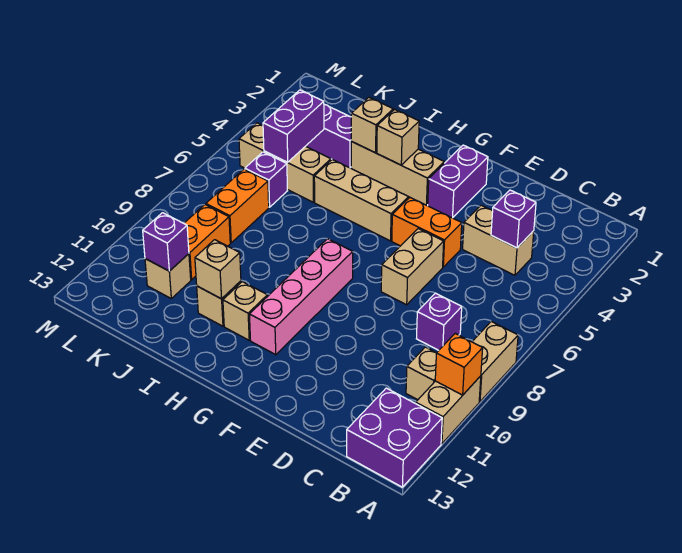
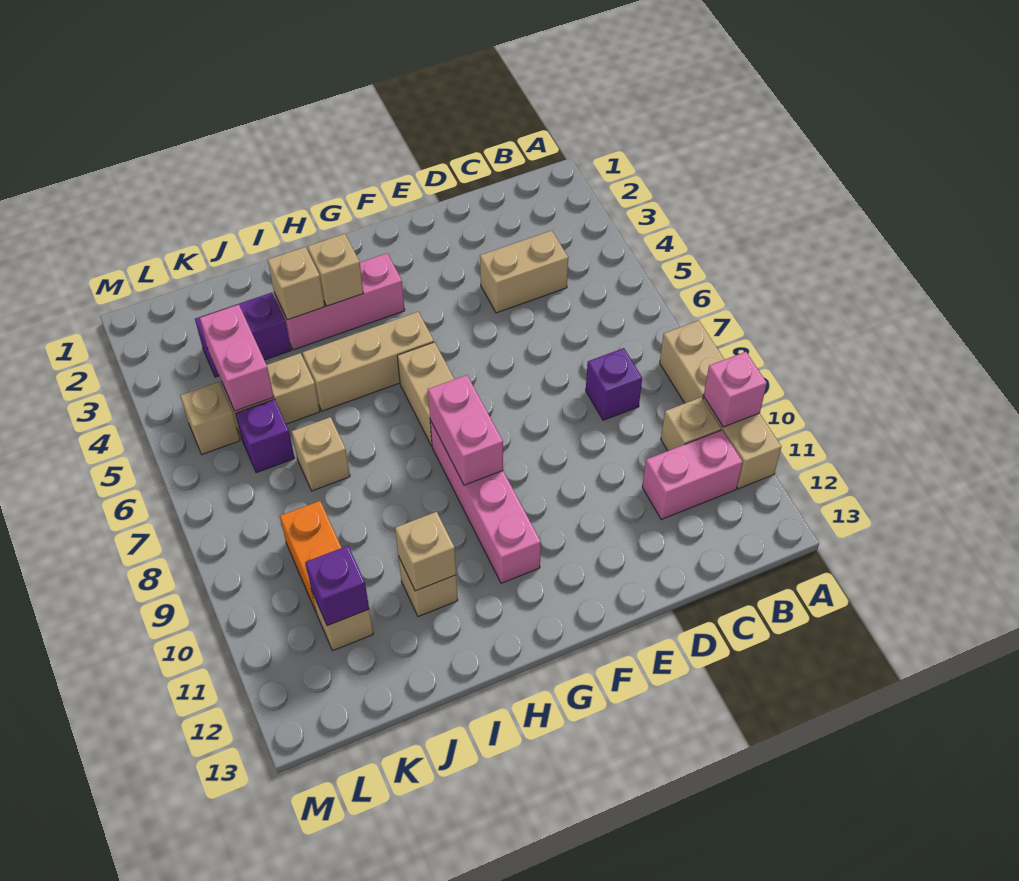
orange 1x1 brick [435,334,483,395] -> pink 1x1 brick [704,352,767,427]
purple 2x2 brick [347,388,442,487] -> none
none -> pink 1x2 brick [642,430,743,519]
purple 1x1 brick [491,190,536,248] -> none
orange 1x2 brick [392,198,462,267] -> none
tan 1x2 brick [381,229,444,305] -> tan 1x2 brick moved to [397,342,454,446]
purple 1x2 brick [428,145,488,218] -> none
tan 1x3 brick [351,142,444,205] -> pink 1x3 brick [274,253,405,350]
none -> pink 1x2 brick [428,375,503,485]
tan 1x1 brick [223,282,267,340] -> tan 1x1 brick moved to [292,417,350,491]
purple 1x2 brick [263,90,324,162] -> pink 1x2 brick [200,305,274,411]
orange 1x2 brick [206,169,269,243] -> none

